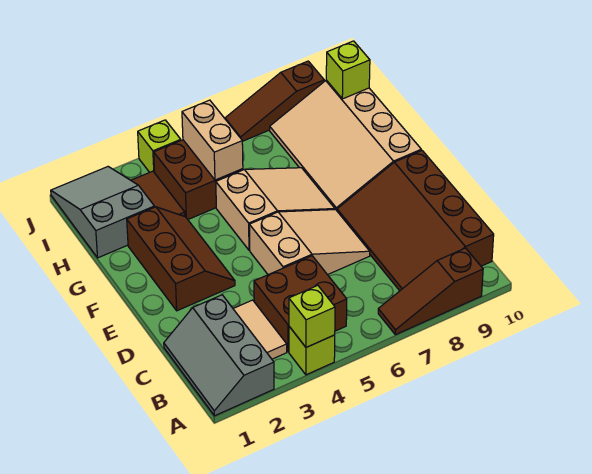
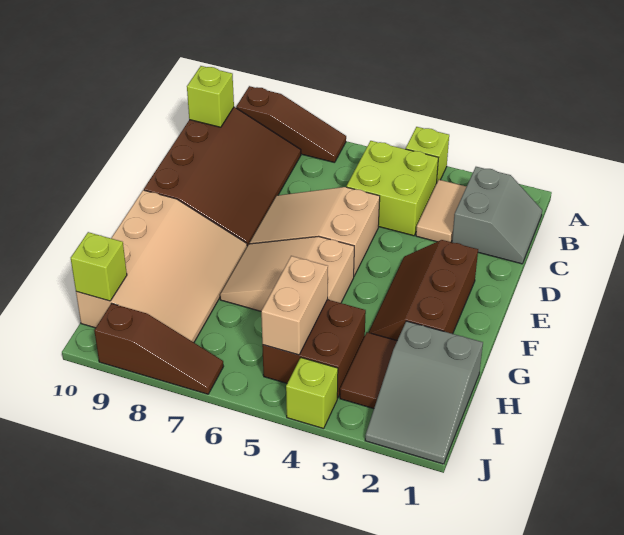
grey 2x3 slope [164,295,274,416] -> grey 2x2 slope [452,167,542,264]
lime 1x1 brick [289,285,335,347] -> lime 1x1 brick moved to [187,66,234,127]
brown 2x2 brick [254,256,347,352] -> lime 2x2 brick [346,141,438,236]

